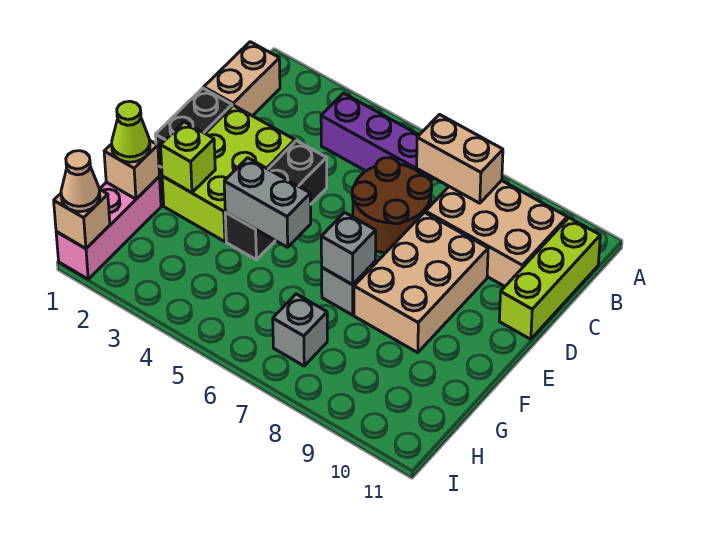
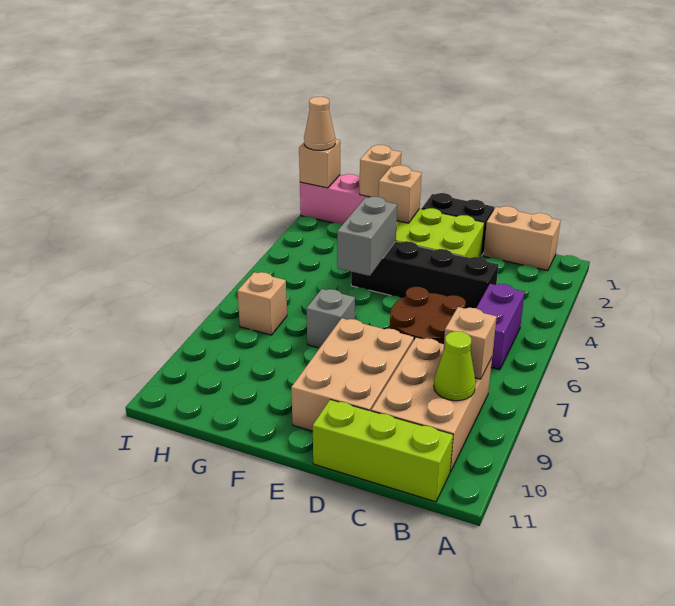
purple 1x3 brick [321,93,434,181] -> purple 1x2 brick [476,284,525,370]
tan 1x2 brick [417,114,503,203] -> tan 1x1 brick [443,307,497,379]
black 1x3 brick [225,141,327,260] -> black 1x4 brick [351,241,498,308]
tan 2x3 brick [354,213,488,353] -> tan 2x3 brick turned to [291,318,414,431]
lime 1x1 brick [161,122,215,193] -> tan 1x1 brick [379,165,422,223]
grey 1x1 brick [321,213,376,285] -> none
lime 1x1 cone [112,101,150,162] -> lime 1x1 cone moved to [434,331,476,401]
grey 1x1 brick [273,294,327,366] -> tan 1x1 brick [237,272,287,335]

